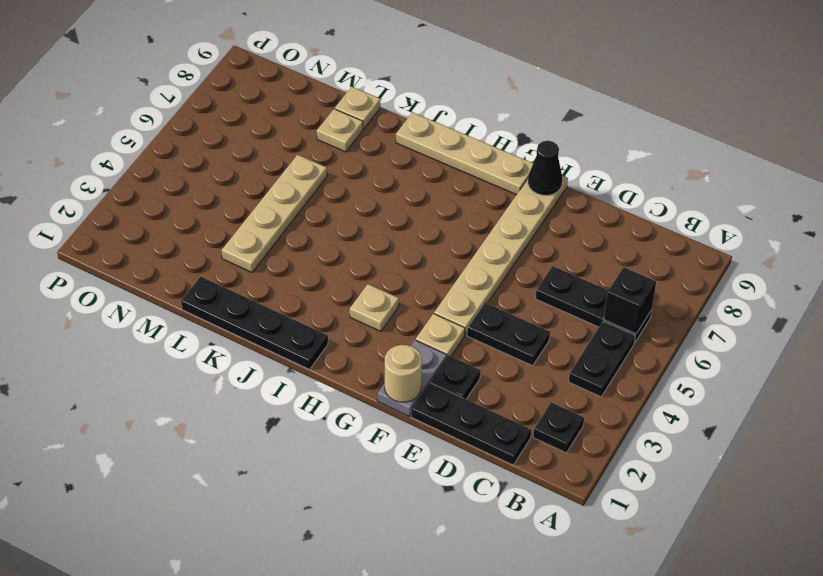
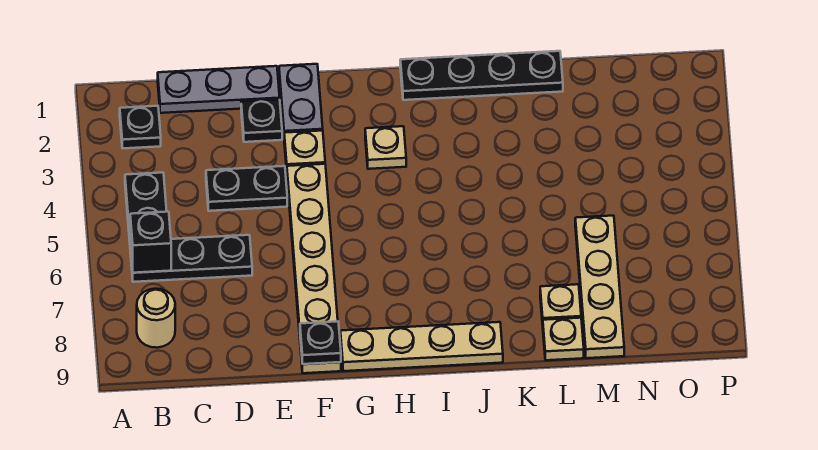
black 1x3 plate [411,383,531,465] -> grey 1x3 plate [158,66,280,113]
tan 1x1 round brick [384,345,422,402] -> tan 1x1 round brick moved to [137,289,175,348]
black 1x1 cone [528,141,562,195] -> black 1x1 plate [300,321,341,364]
tan 1x4 plate [222,155,327,272] -> tan 1x4 plate moved to [575,216,624,358]

